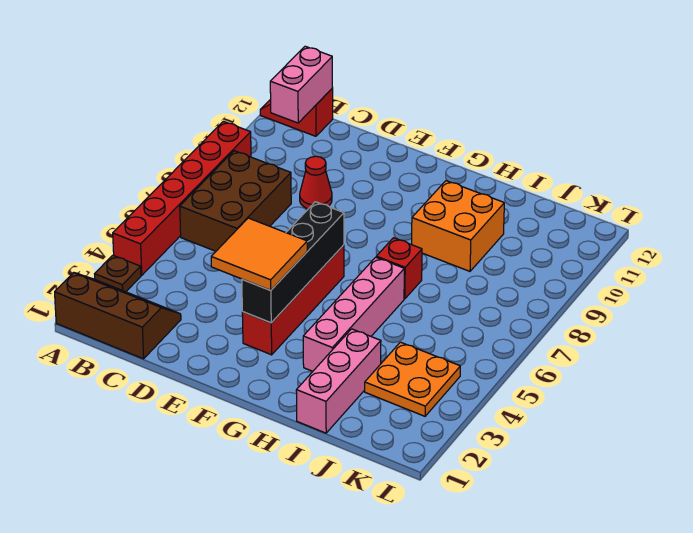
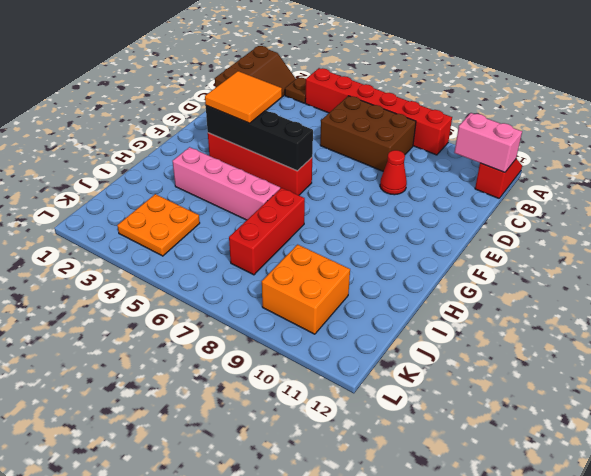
red 1x1 brick [376,238,422,299] -> red 1x3 brick [229,188,305,275]
orange 2x2 brick [412,181,504,271] -> orange 2x2 brick moved to [262,244,350,334]
pink 1x3 brick [296,329,381,433] -> none

